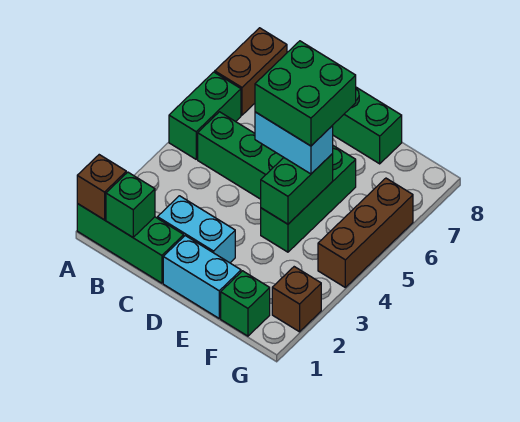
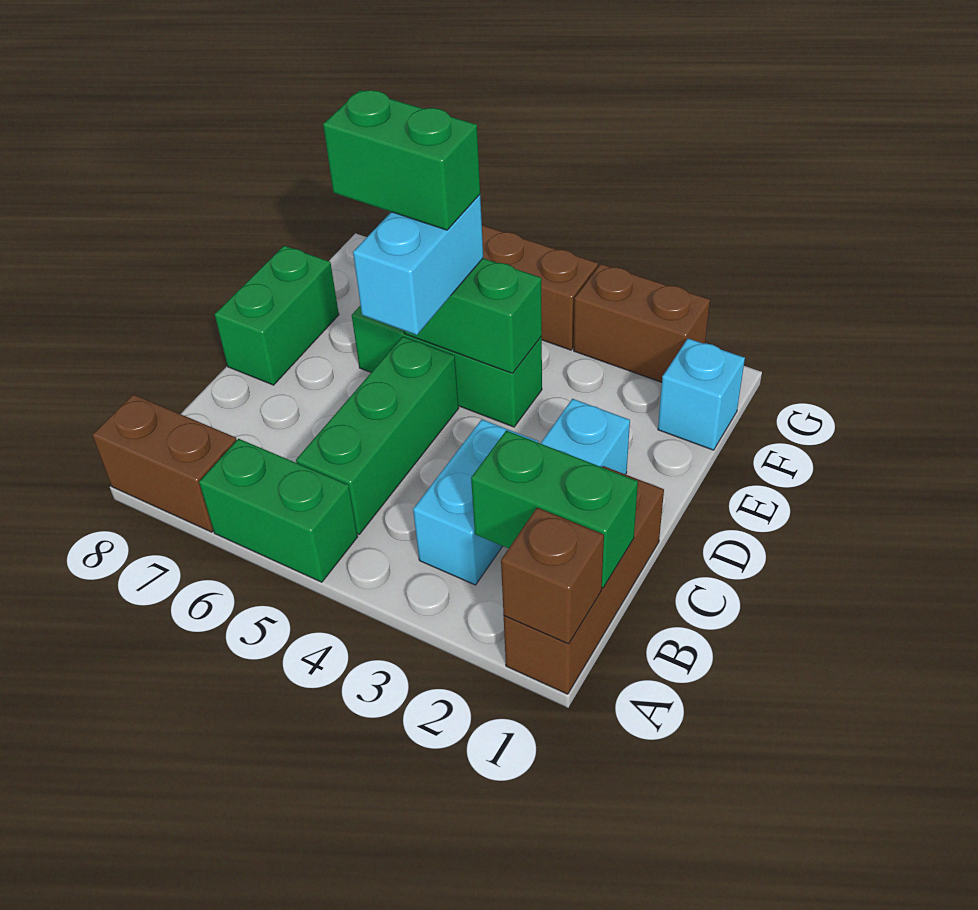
green 1x3 brick [77,204,184,283] -> brown 1x3 brick [504,466,664,694]
green 1x1 brick [106,172,155,237] -> green 1x2 brick [471,431,638,588]
cyan 1x2 brick [163,236,241,318] -> cyan 1x2 brick moved to [413,420,538,585]
green 2x2 brick [255,41,356,146] -> green 1x2 brick [323,90,480,230]
green 1x1 brick [221,271,270,336] -> cyan 1x1 brick [658,339,745,450]
brown 1x1 brick [272,267,321,332] -> brown 1x2 brick [574,264,710,382]

